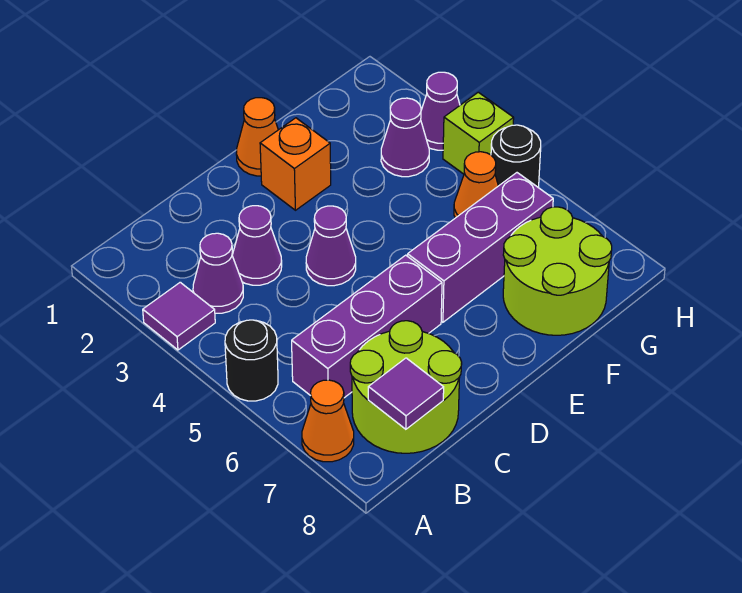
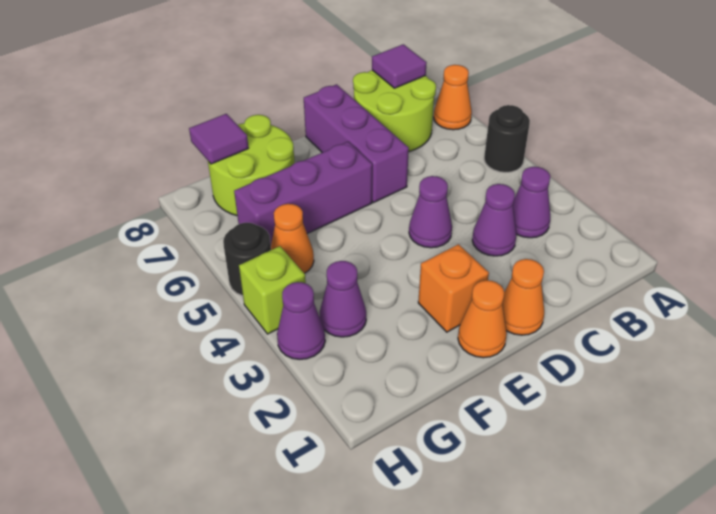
purple 1x1 tile [143,282,215,350] -> purple 1x1 tile moved to [189,114,248,164]
purple 1x3 brick [292,255,442,398] -> purple 1x3 brick turned to [304,84,409,202]
none -> orange 1x1 cone [502,259,544,335]

